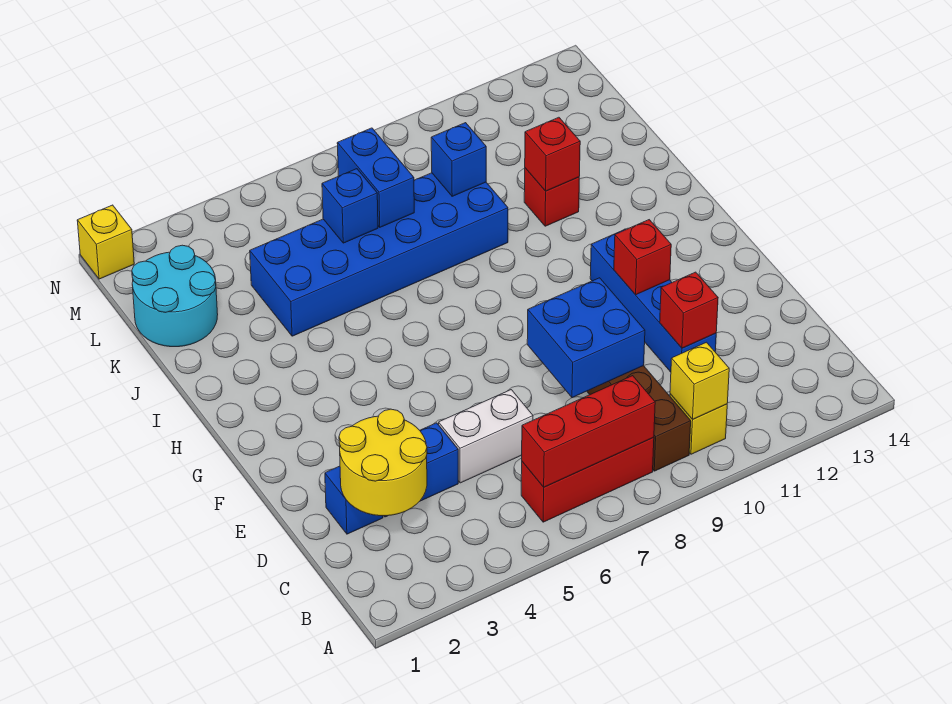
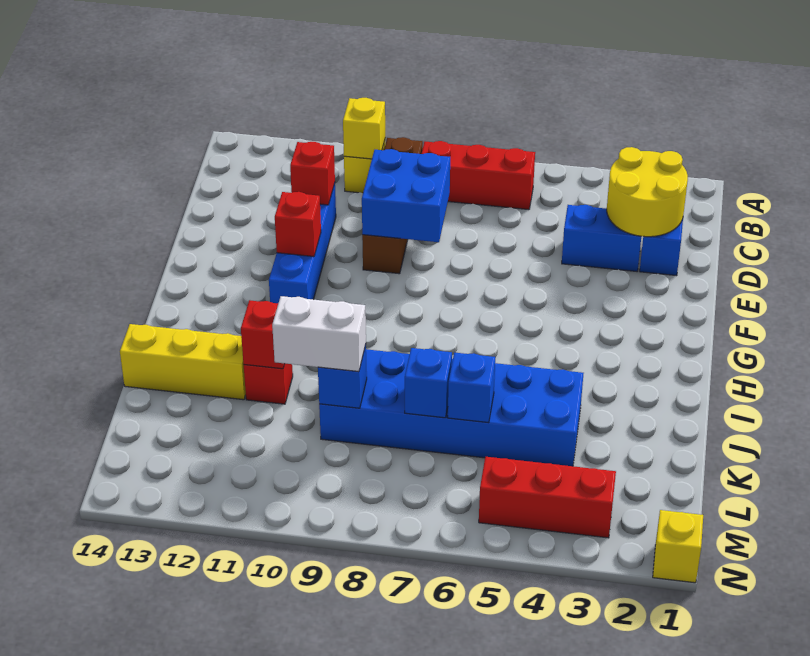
red 1x3 brick [522,376,655,487] -> red 1x3 brick moved to [479,457,616,538]
white 1x2 brick [439,390,533,483] -> white 1x2 brick moved to [272,296,366,372]
none -> yellow 1x3 brick [120,324,246,400]
cyan 2x2 round brick [132,245,218,347] -> none
blue 1x2 brick [337,128,414,227] -> blue 1x1 brick [405,348,452,418]

